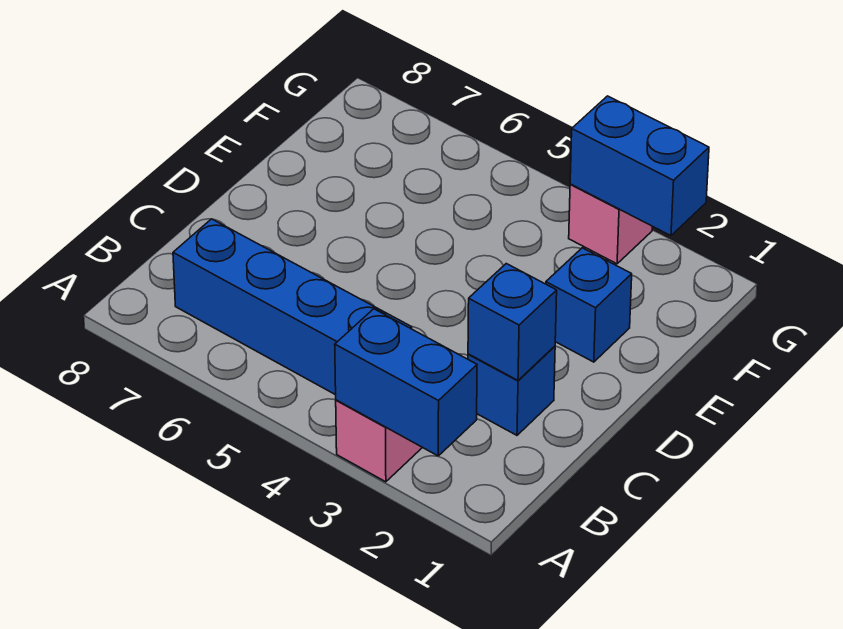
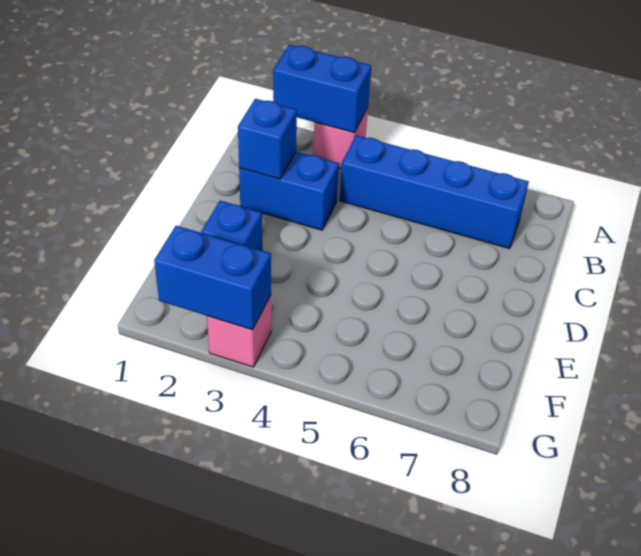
blue 1x1 brick [468,346,555,435] -> blue 1x2 brick [239,152,339,230]

